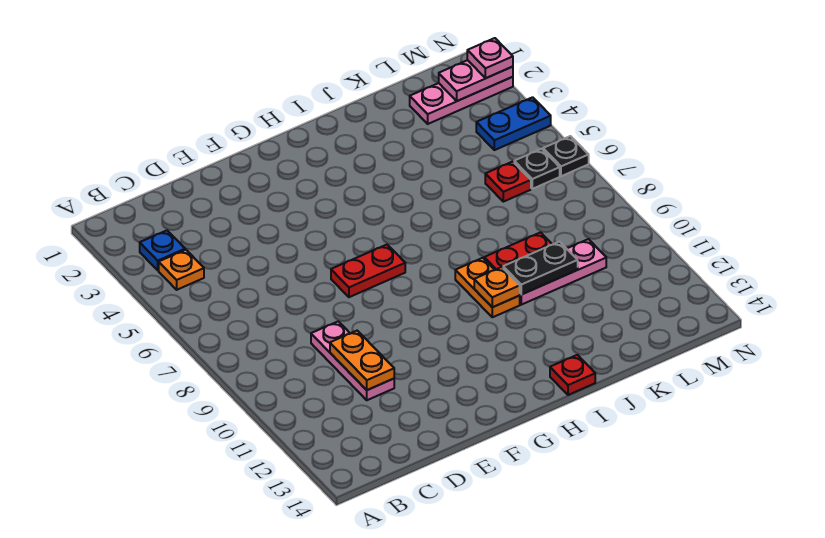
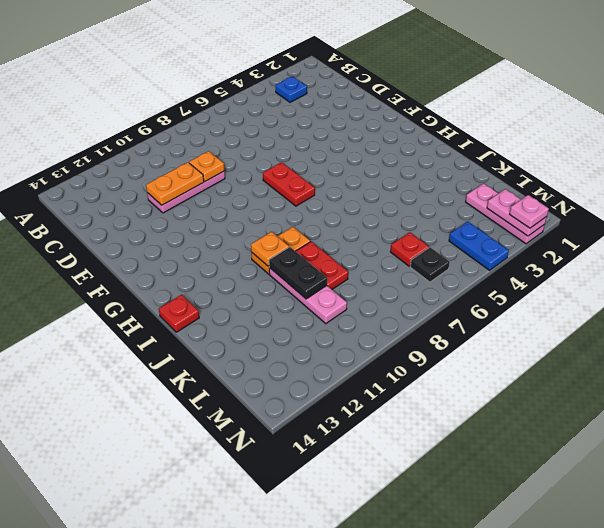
orange 1x1 plate [159,250,204,290] -> orange 1x1 plate moved to [189,151,225,181]
black 1x1 plate [543,136,589,176] -> none

